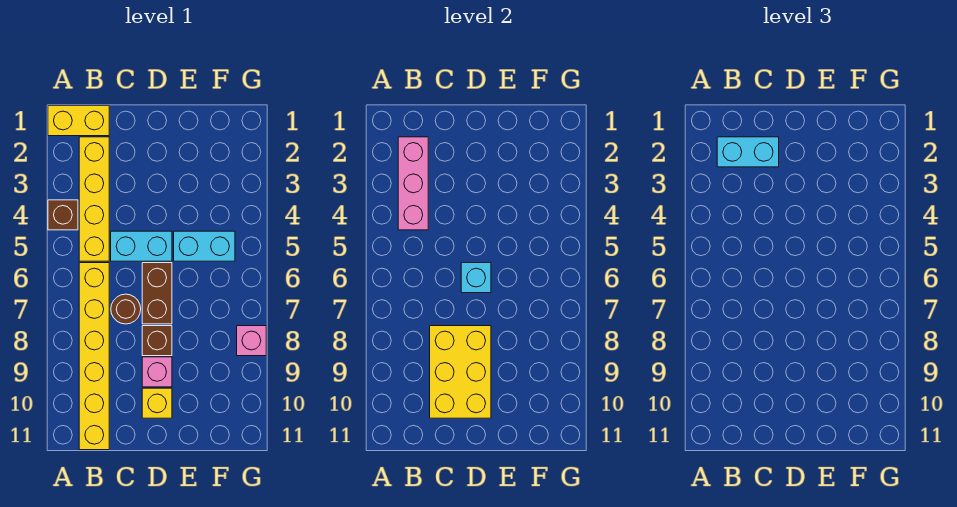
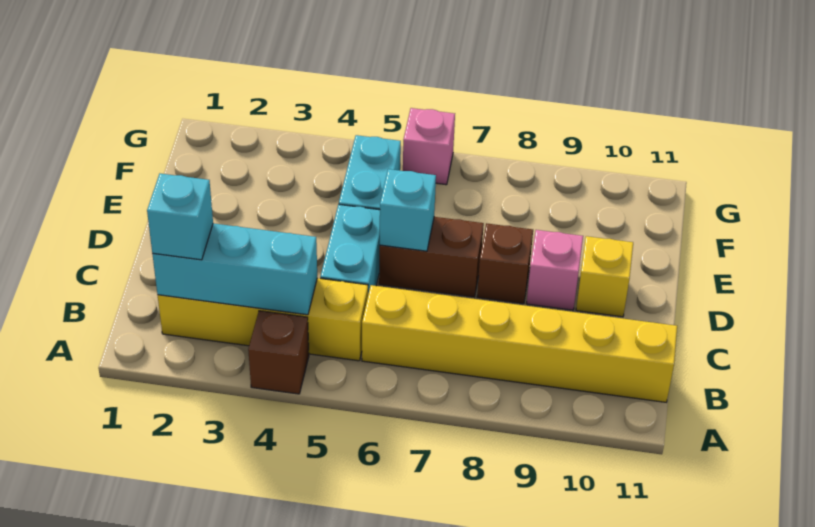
yellow 1x2 brick [48,106,109,136] -> none
pink 1x3 brick [398,137,428,230] -> cyan 1x3 brick [152,223,317,315]
cyan 1x2 brick [717,137,779,167] -> cyan 1x1 brick [147,174,213,260]
brown 1x1 round brick [111,294,141,324] -> none
yellow 2x3 brick [430,326,491,418] -> none
pink 1x1 brick [237,326,266,356] -> pink 1x1 brick moved to [403,108,455,185]

